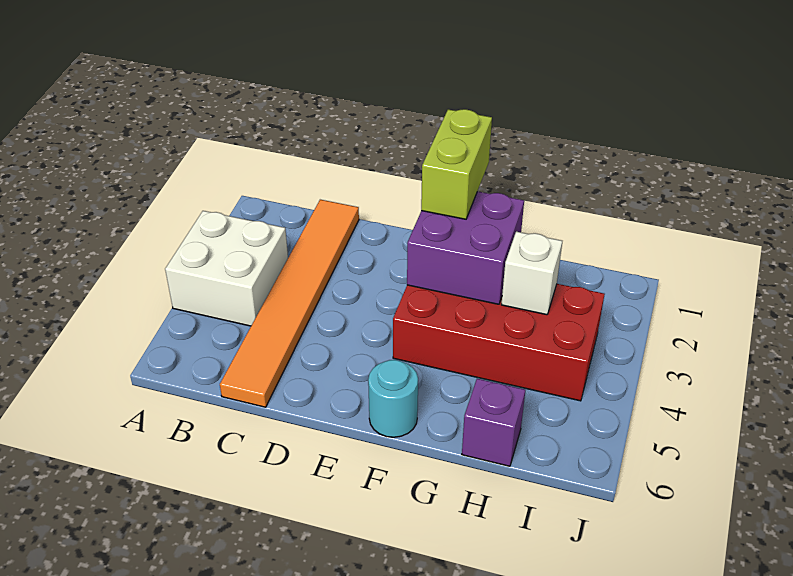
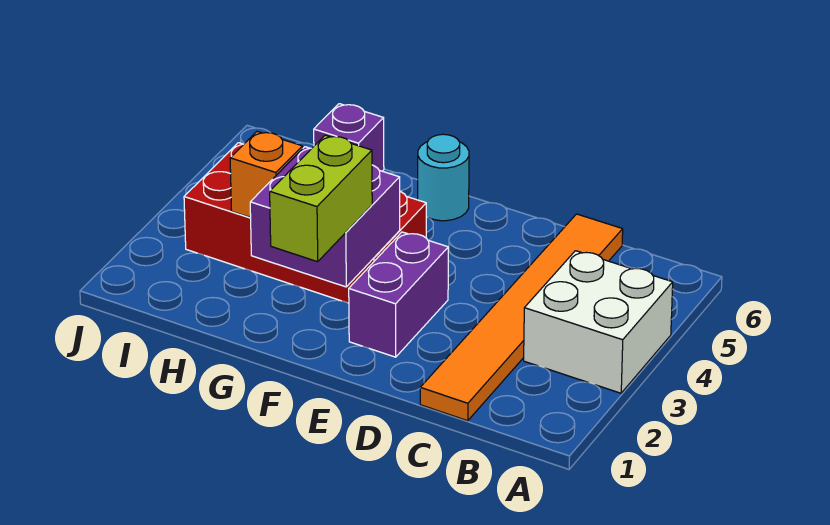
none -> purple 1x2 brick [349,232,448,357]
white 1x1 brick [501,232,562,315] -> orange 1x1 brick [230,132,303,218]

